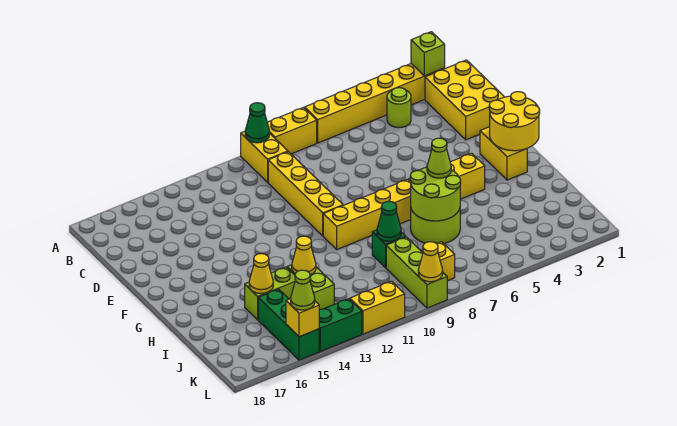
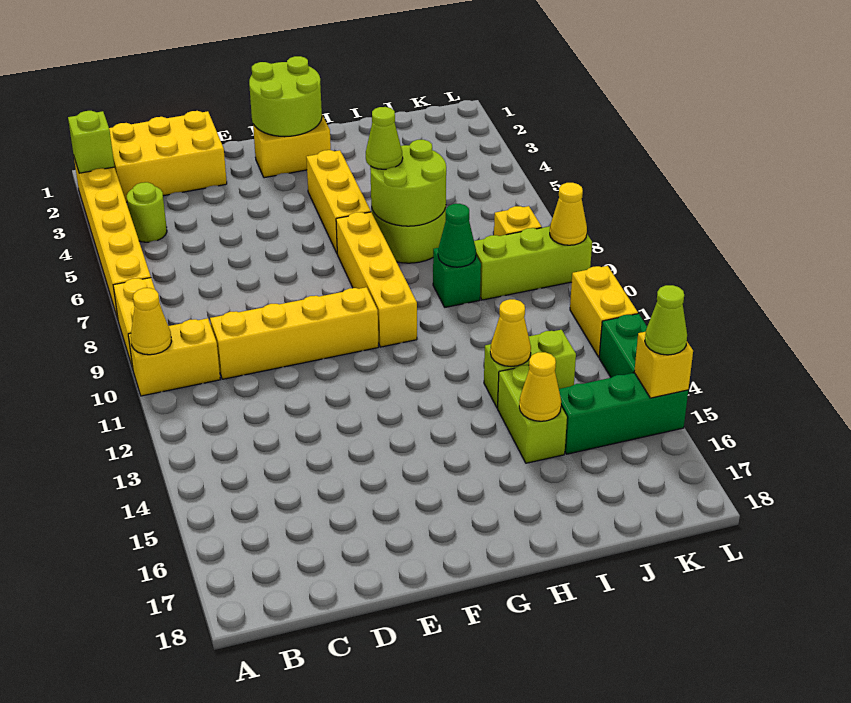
green 1x1 cone [245,103,269,143] -> yellow 1x1 cone [131,288,172,355]
yellow 2x2 round brick [489,92,540,151] -> lime 2x2 round brick [249,56,322,137]

